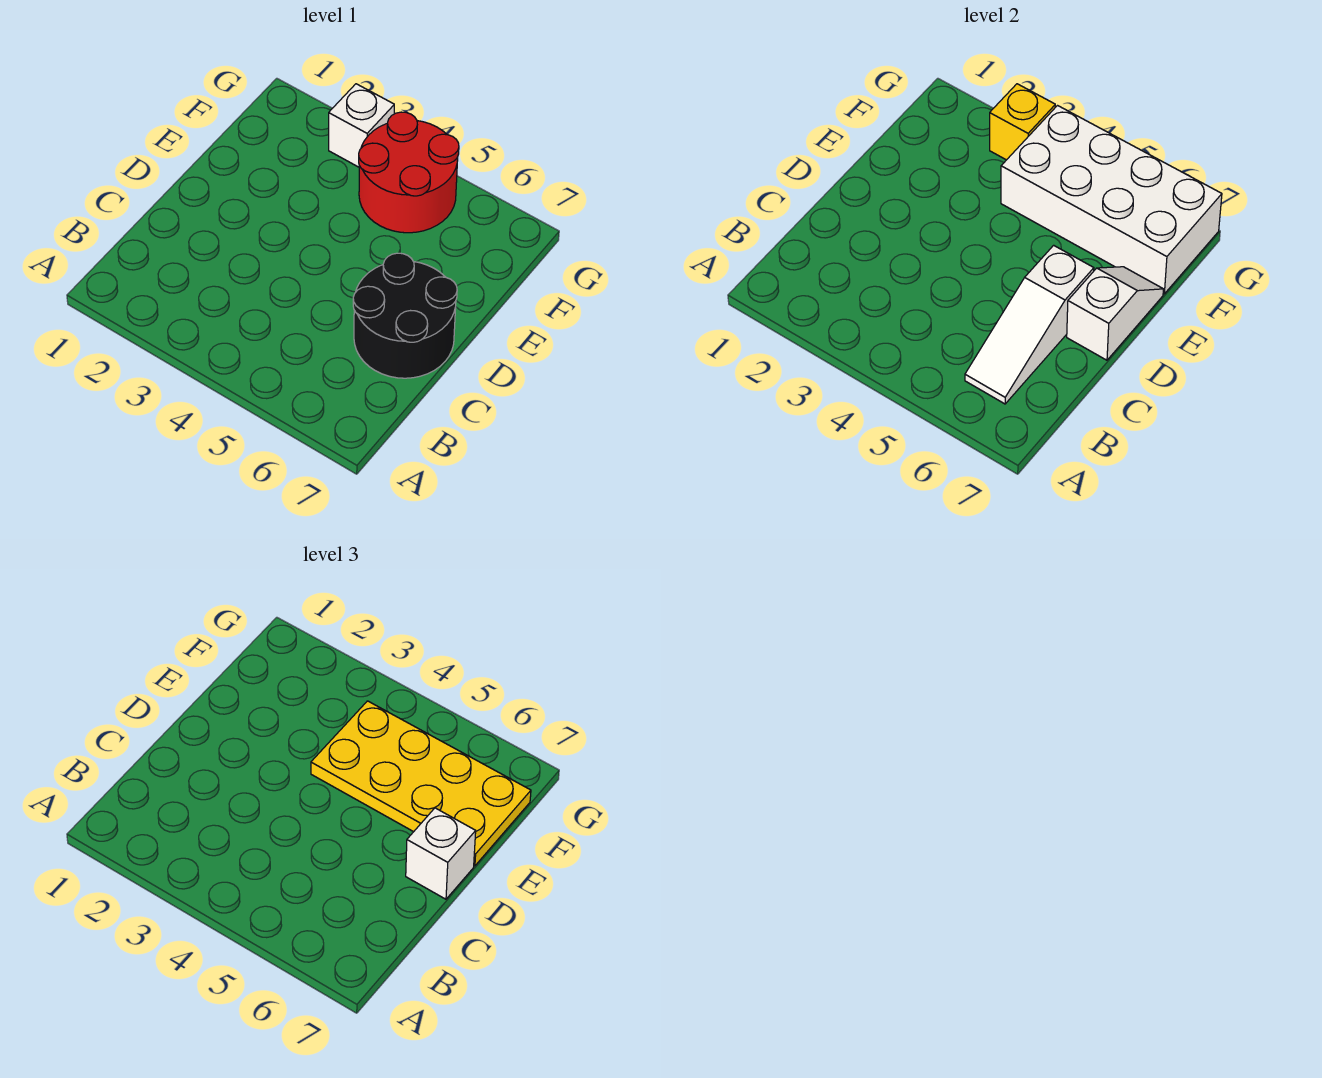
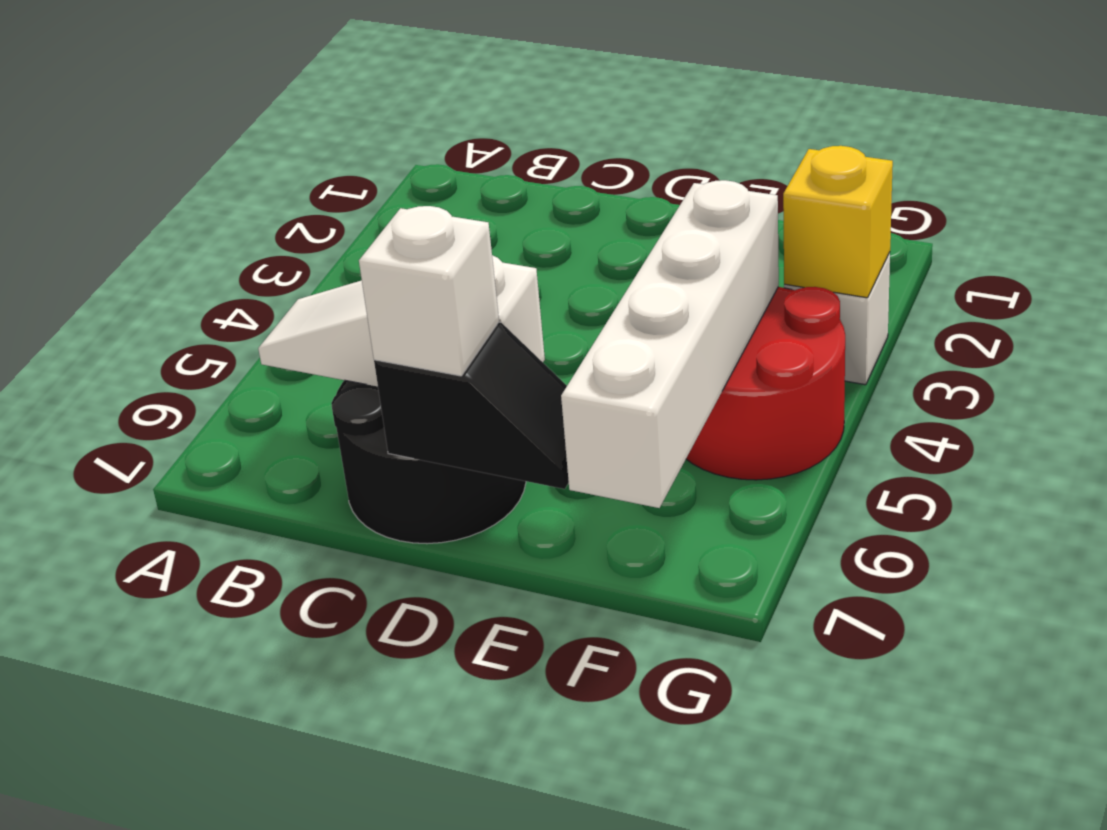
white 1x2 slope [1067,267,1163,360] -> black 1x2 slope [374,322,569,489]
yellow 2x4 plate [311,701,531,866] -> none
white 2x4 brick [1001,106,1222,294] -> white 1x4 brick [561,180,779,508]

